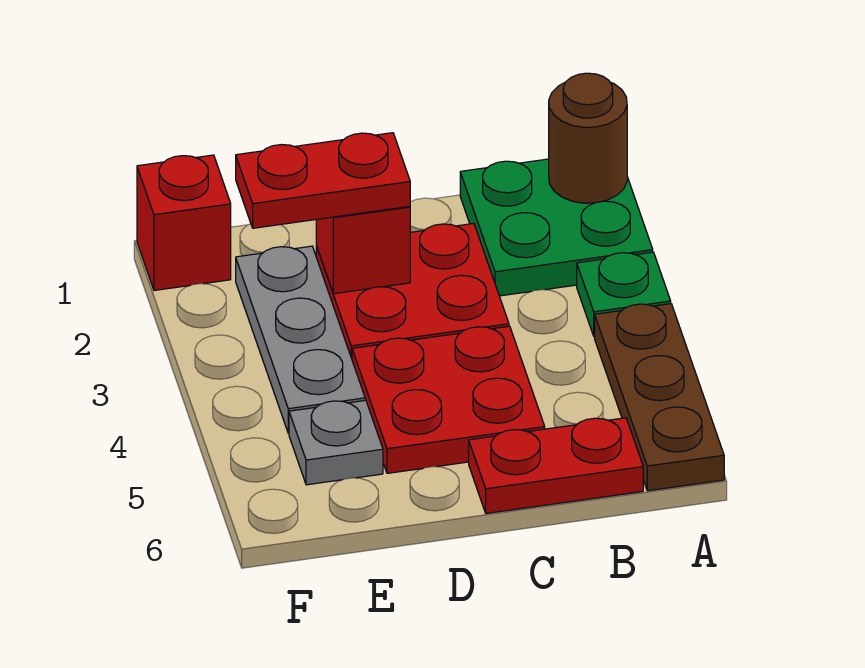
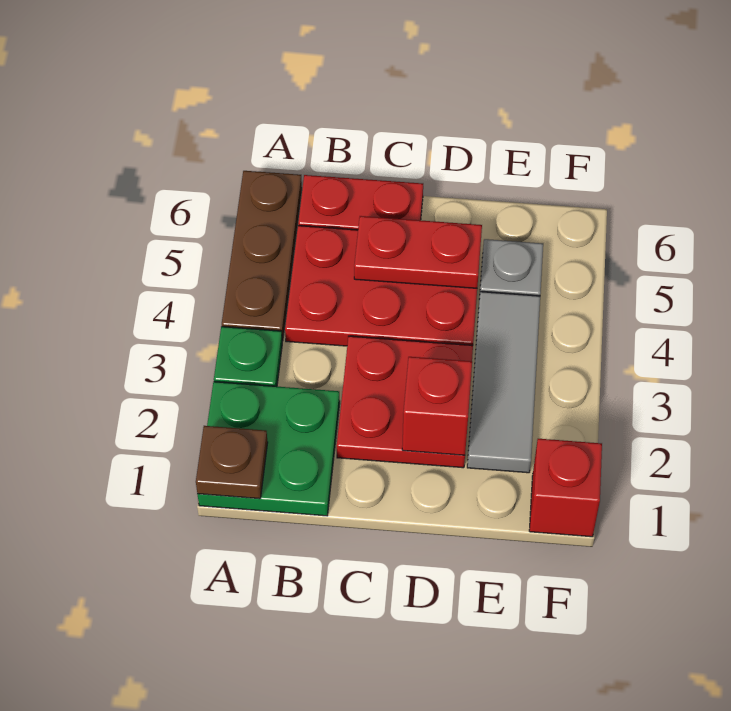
brown 1x1 round brick [549,73,627,203] -> brown 1x1 plate [196,426,268,499]
red 2x2 plate [352,326,545,473] -> red 2x3 plate [285,226,477,346]
red 1x2 plate [236,133,410,228] -> red 1x2 plate moved to [354,216,482,288]
grey 1x3 plate [236,246,365,433] -> grey 1x3 tile [467,292,540,473]

